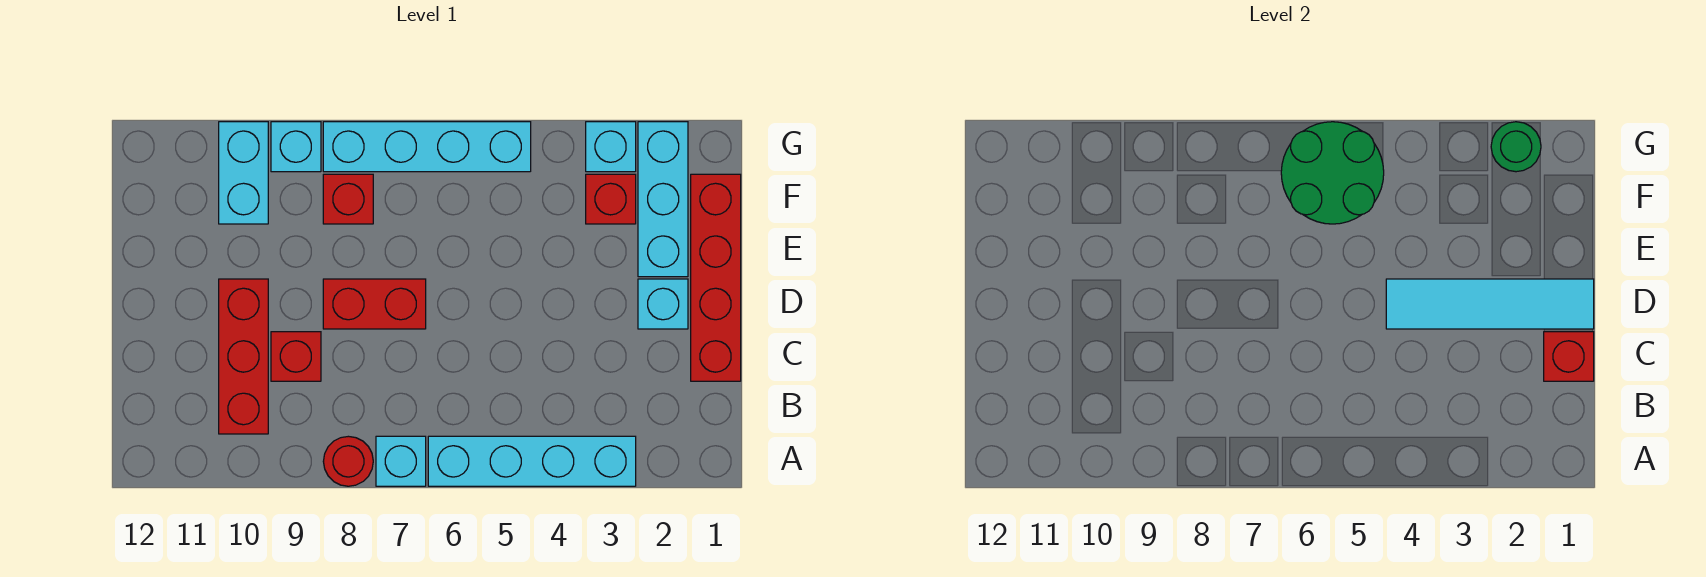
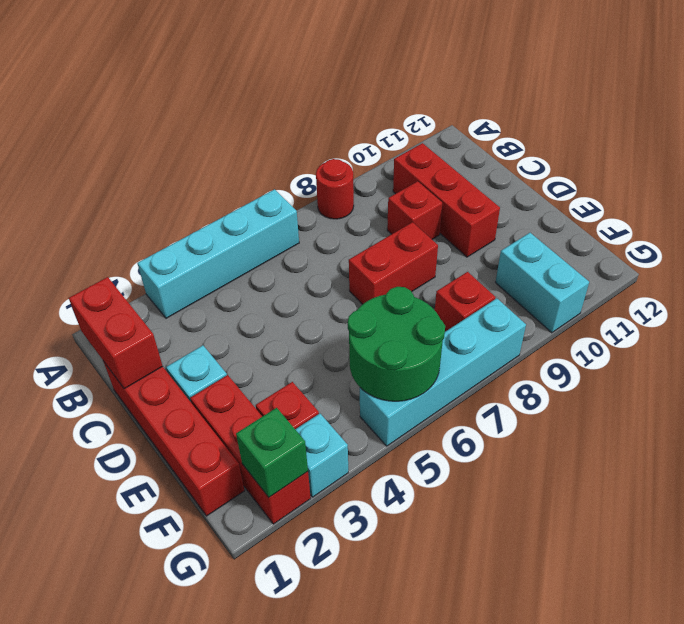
cyan 1x1 brick [376,436,426,486] -> none
red 1x1 brick [1544,332,1594,381] -> red 1x2 brick [69,277,163,389]
cyan 1x4 tile [1386,279,1594,329] -> none
cyan 1x3 brick [638,122,688,277] -> red 1x3 brick [190,375,311,524]
green 1x1 round brick [1491,122,1541,172] -> green 1x1 brick [236,408,308,497]
cyan 1x1 brick [271,122,321,172] -> none

